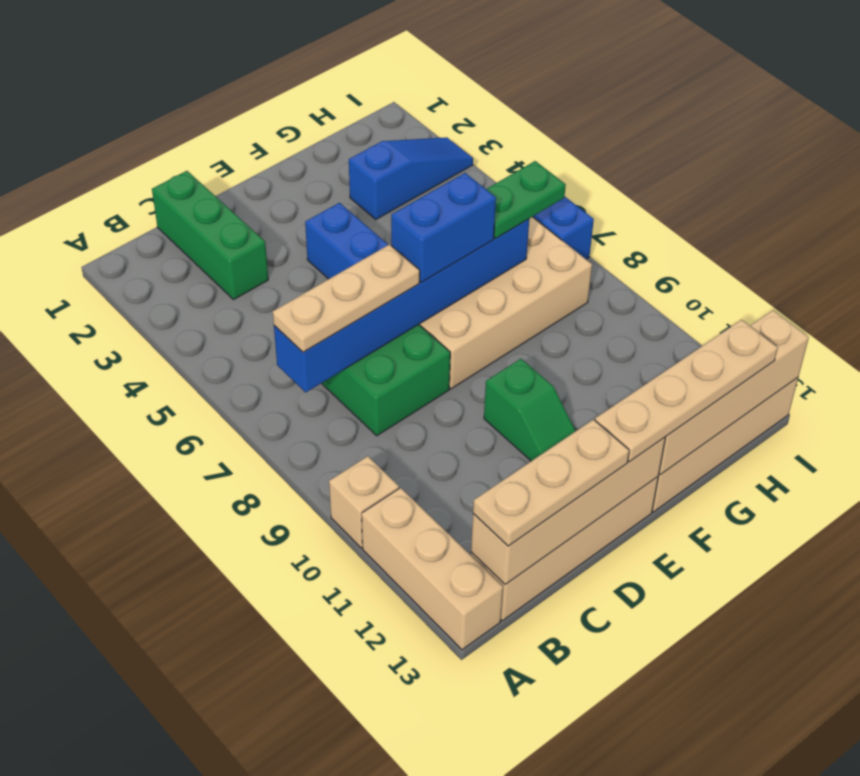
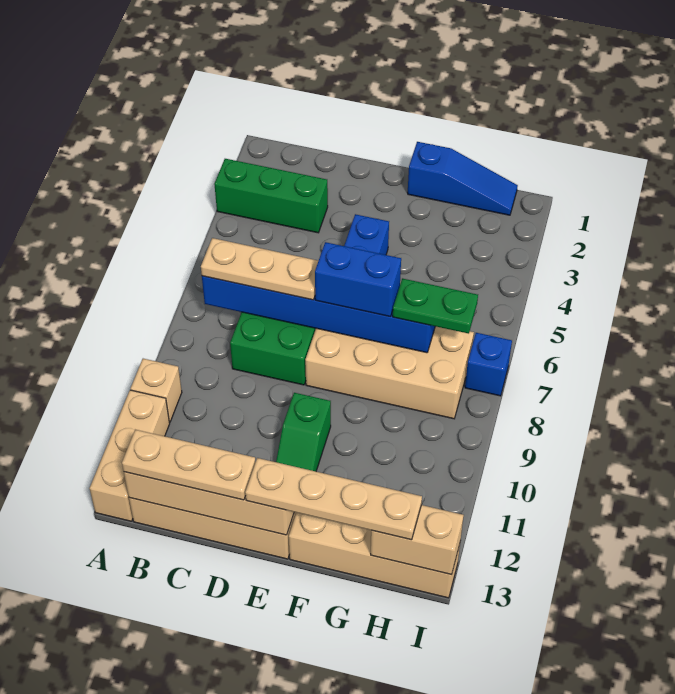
green 1x3 brick [152,171,268,300] -> green 1x3 brick turned to [214,159,328,233]
tan 1x4 brick [659,310,809,475] -> tan 1x2 brick [371,505,464,575]
blue 1x3 slope [349,137,473,219] -> blue 1x3 slope moved to [408,142,518,215]

